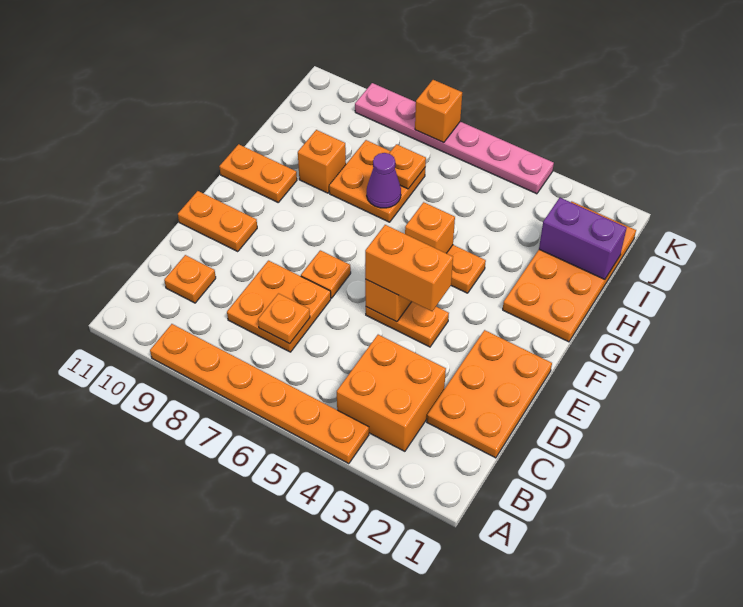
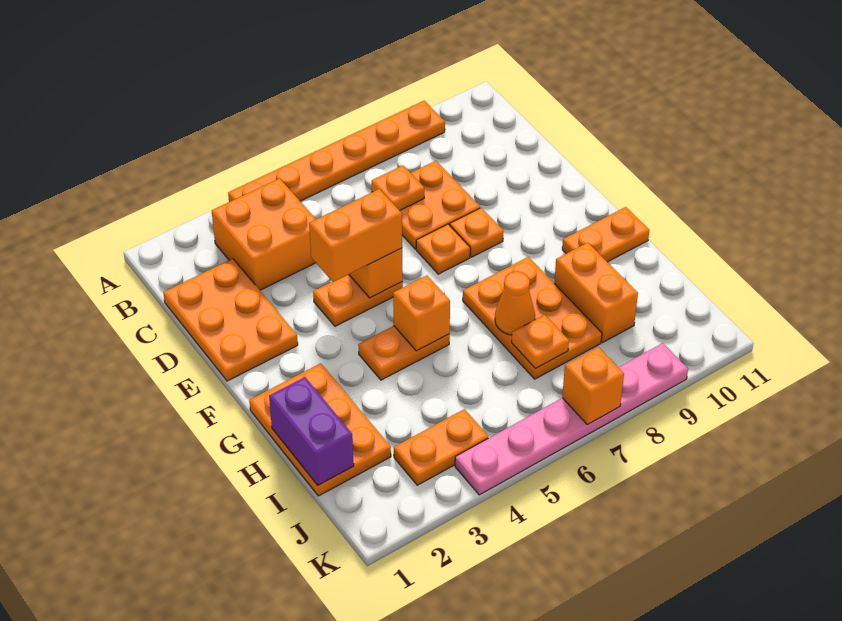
orange 1x1 plate [164,255,216,303] -> orange 1x1 plate moved to [450,208,503,257]
orange 1x2 plate [178,191,257,252] -> orange 1x2 plate moved to [394,409,488,485]
orange 2x4 plate [503,201,636,342] -> orange 2x3 plate [249,363,391,496]
orange 2x2 plate [329,140,425,222] -> orange 2x3 plate [463,257,602,379]
purple 1x1 cone [367,153,401,208] -> orange 1x1 cone [495,271,535,335]
orange 1x1 brick [298,130,346,193] -> orange 1x2 brick [554,243,638,342]
purple 1x2 brick [539,198,627,279] -> purple 1x2 brick turned to [269,377,354,485]

